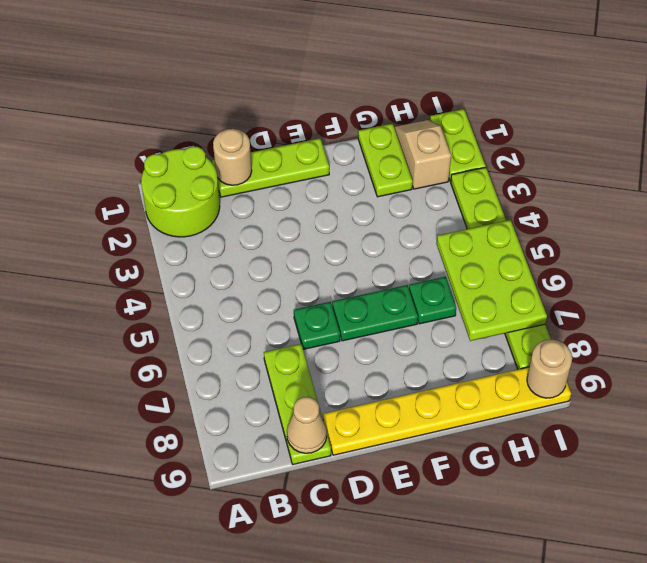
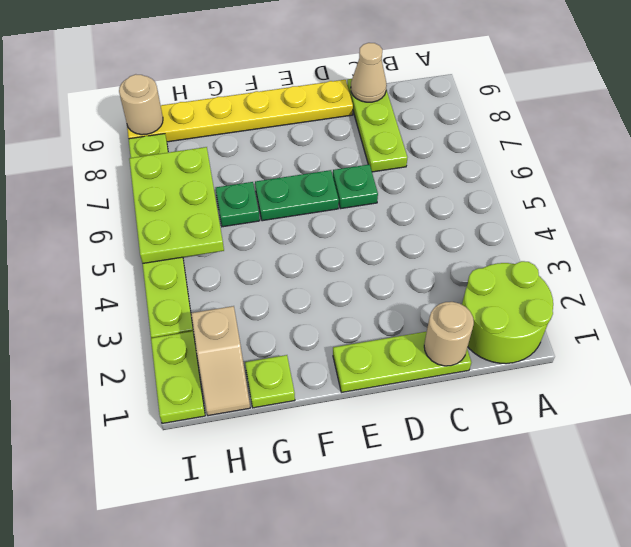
lime 1x2 plate [358,124,413,197] -> lime 1x1 plate [245,355,295,408]

